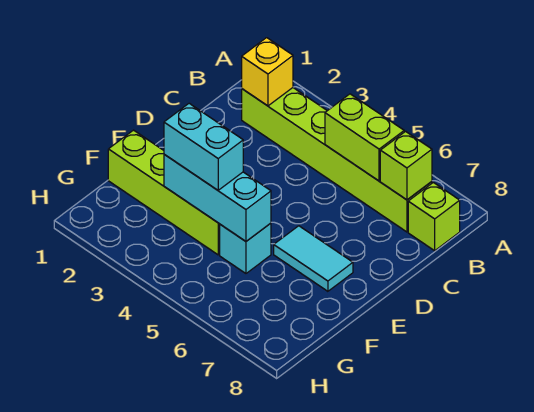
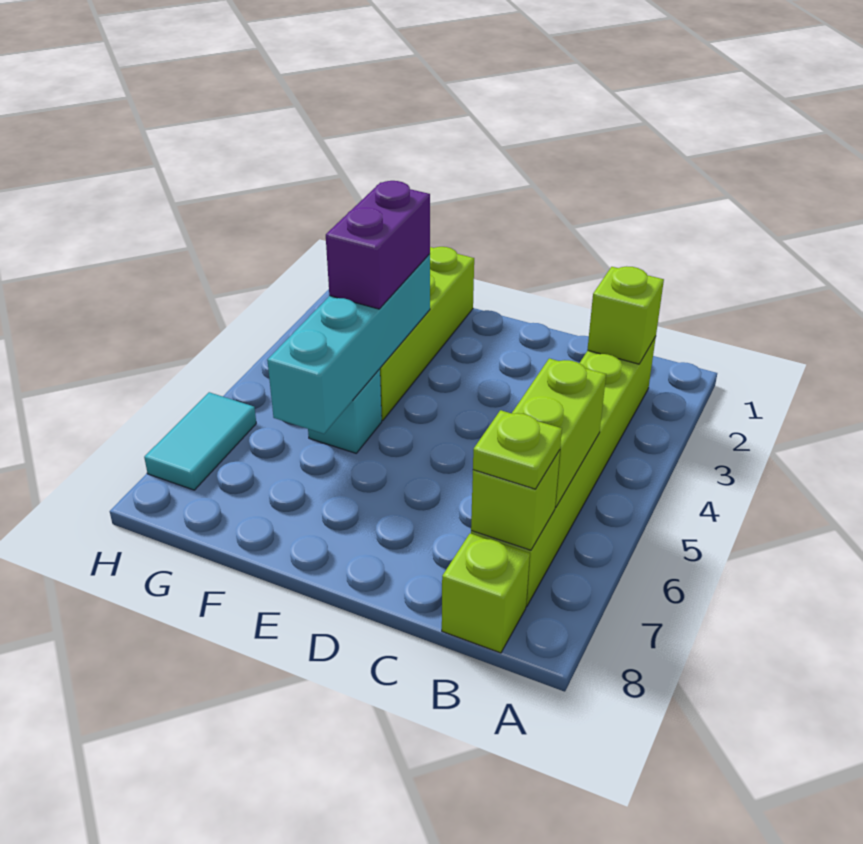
yellow 1x1 brick [242,38,293,106] -> lime 1x1 brick [588,266,664,364]
none -> lime 1x1 plate [473,410,562,489]
cyan 1x2 tile [274,226,353,291] -> cyan 1x2 tile moved to [144,392,256,490]
cyan 1x3 brick [164,154,271,241] -> cyan 1x4 brick [267,254,430,434]
cyan 1x2 brick [164,103,243,190] -> purple 1x2 brick [326,181,430,309]

